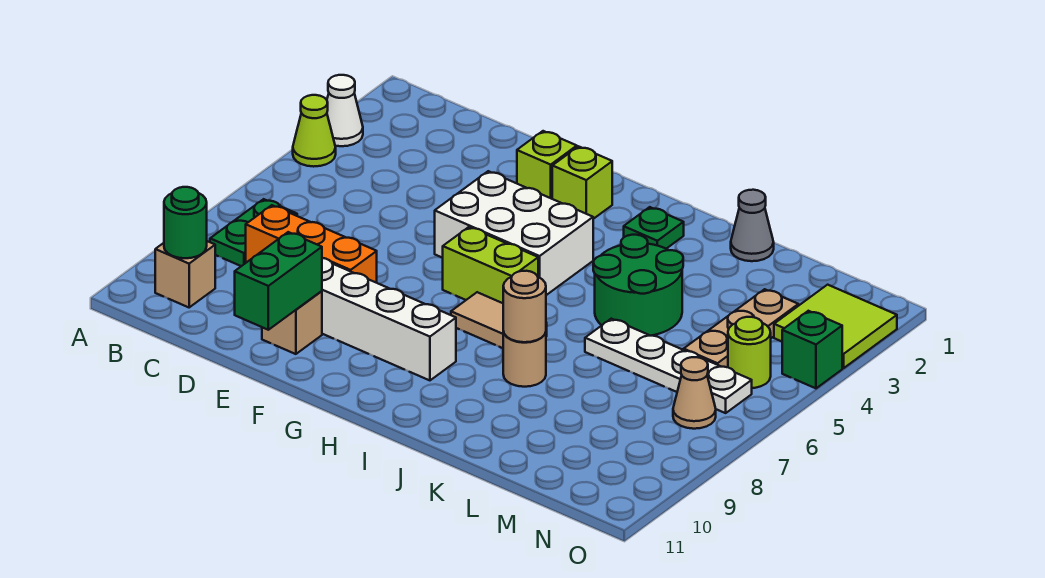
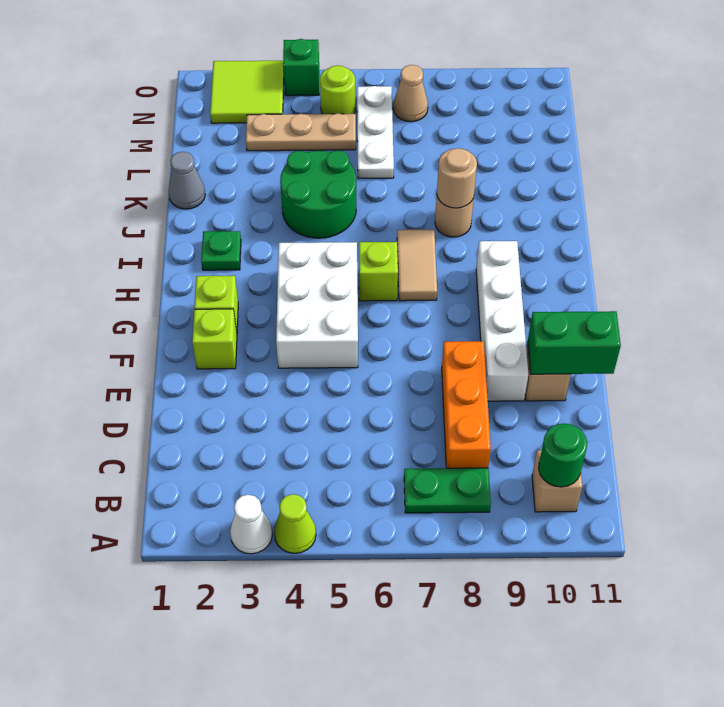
lime 1x2 brick [443,227,538,303] -> lime 1x1 brick [359,242,398,301]
white 1x4 plate [585,319,752,413] -> white 1x3 plate [357,86,394,178]

